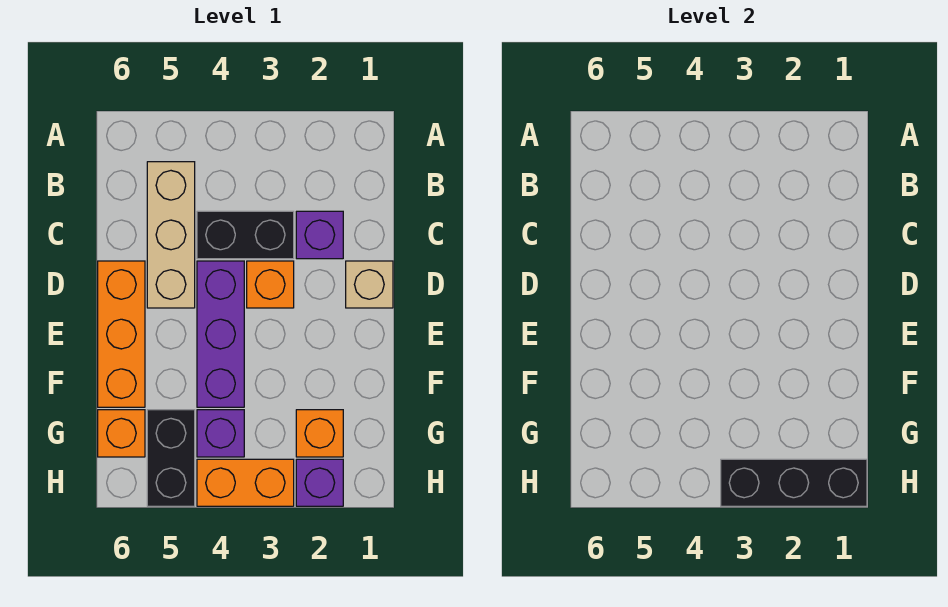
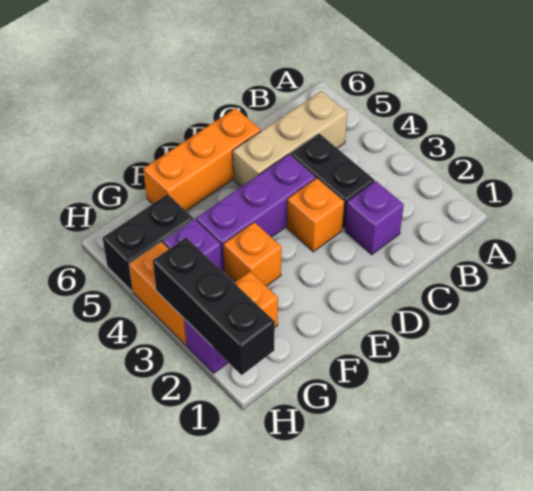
tan 1x1 brick [346,261,393,308] -> none
orange 1x1 brick [98,410,145,457] -> orange 1x1 brick moved to [224,222,281,286]

